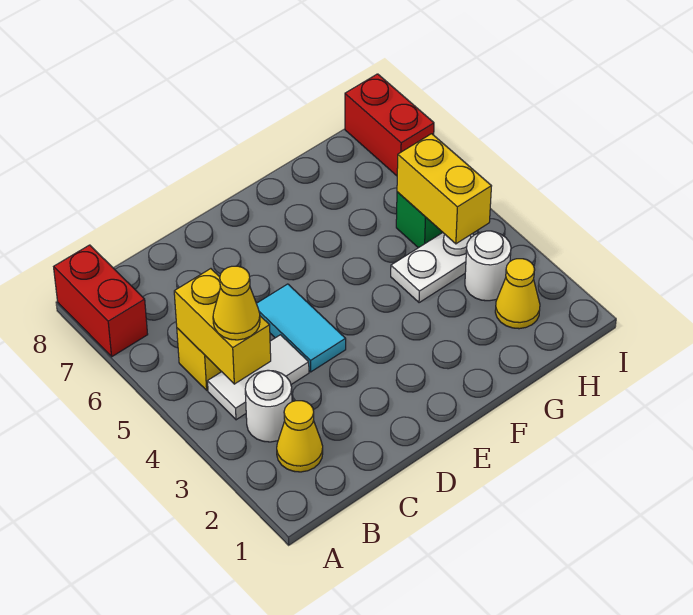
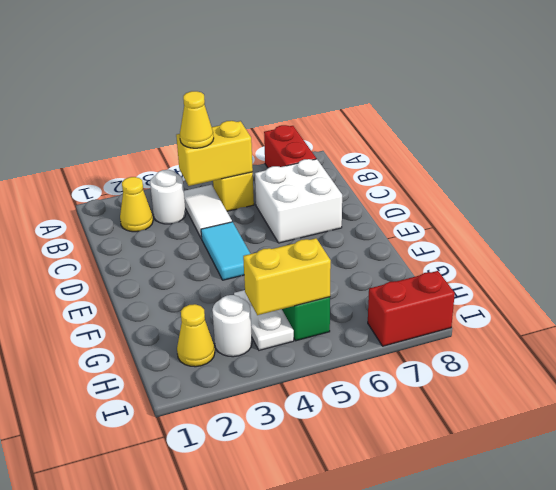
red 1x2 brick [54,245,148,357] -> red 1x2 brick turned to [264,125,316,168]
none -> white 2x2 brick [255,159,342,243]
cyan 1x2 tile [256,284,346,372] -> cyan 1x2 tile turned to [201,222,250,280]

